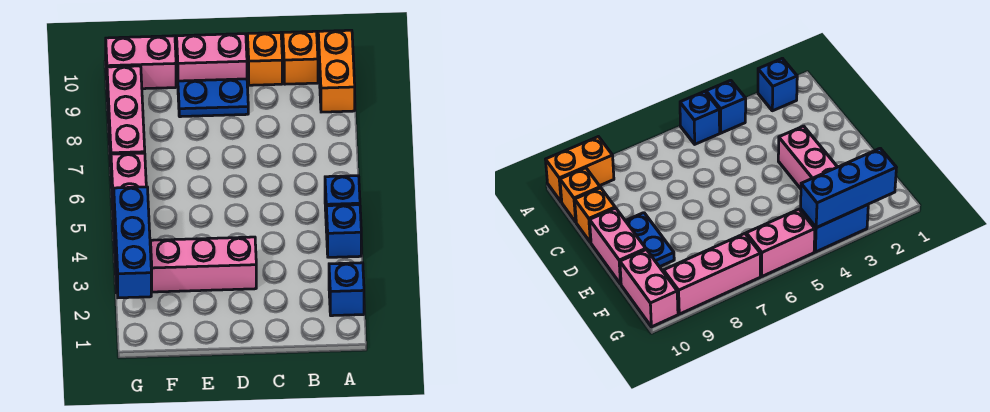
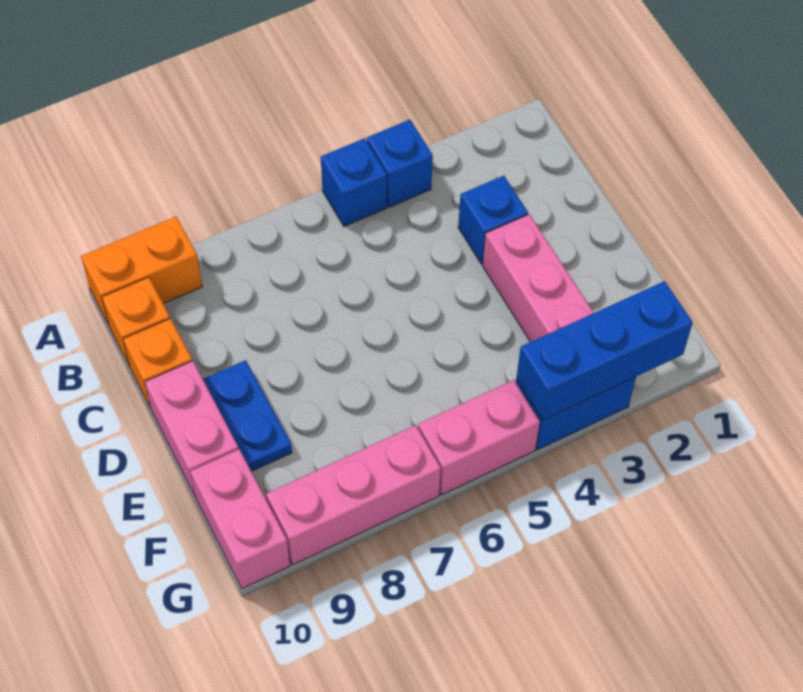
blue 1x1 brick [329,263,364,316] -> blue 1x1 brick moved to [458,176,528,264]

